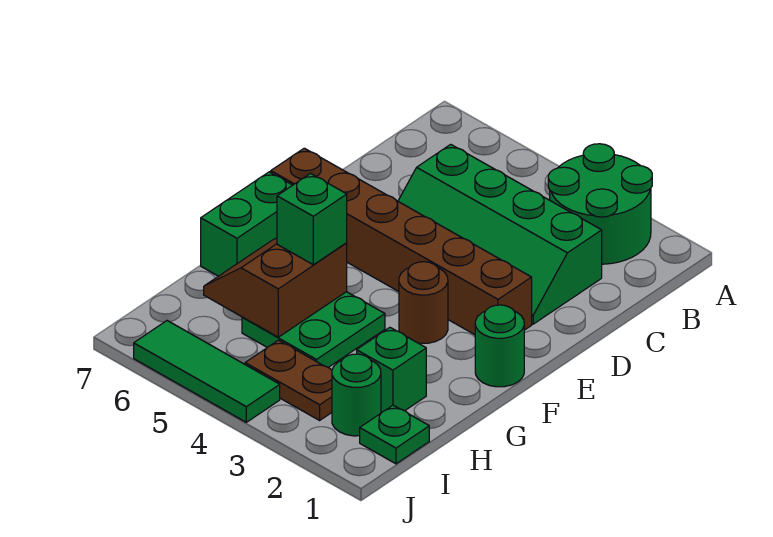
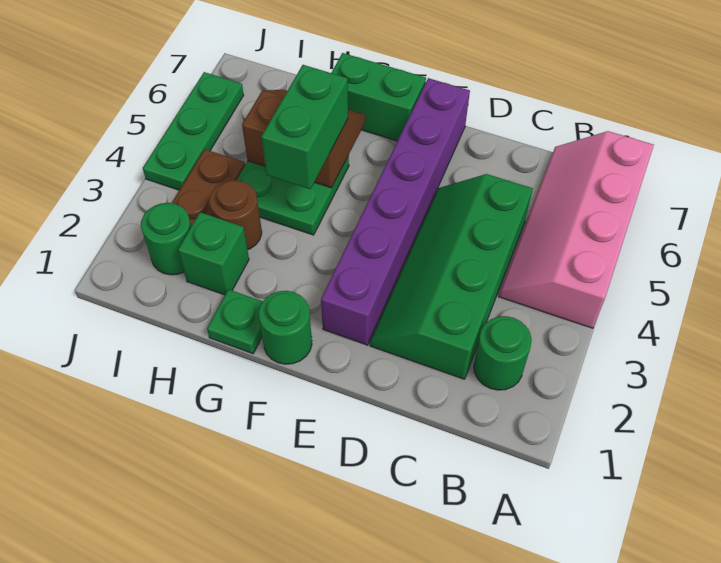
green 2x2 round brick [548,144,652,264] -> green 1x1 round brick [474,316,532,390]
none -> pink 2x4 slope [499,131,654,328]
brown 1x6 brick [271,148,532,335] -> purple 1x6 brick [321,78,470,345]
brown 1x1 round brick [399,262,448,343] -> brown 1x1 round brick moved to [209,180,262,250]
green 1x1 brick [277,174,347,265] -> green 1x2 brick [261,65,348,189]
green 1x1 plate [360,405,429,464] -> green 1x1 plate moved to [207,289,263,354]
green 1x3 tile [134,321,280,422] -> green 1x3 plate [143,72,244,190]

